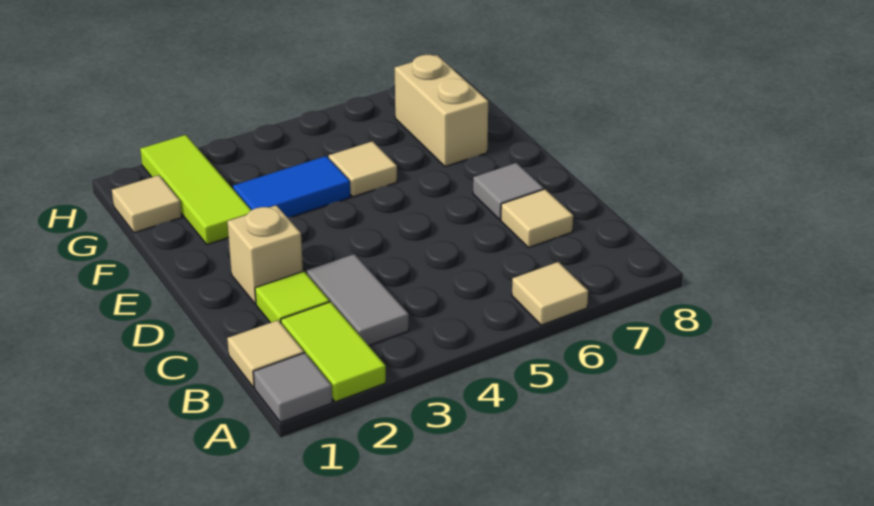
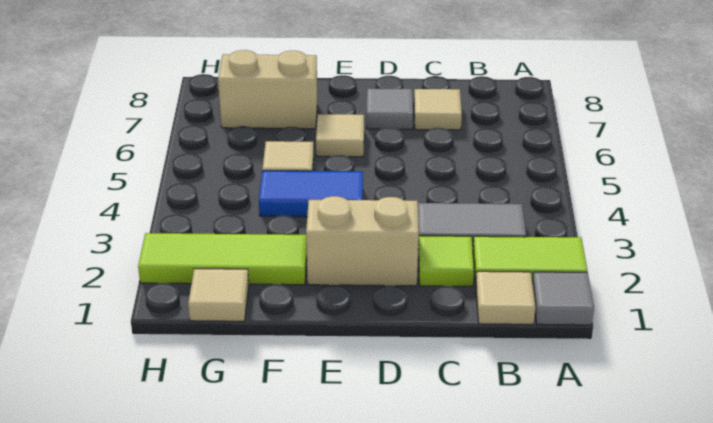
tan 1x1 tile [512,262,588,325] -> tan 1x1 tile moved to [316,114,364,157]
tan 1x1 brick [227,205,303,304] -> tan 1x2 brick [306,196,419,286]
blue 1x2 tile [233,156,350,218] -> blue 1x2 tile turned to [259,171,363,217]

